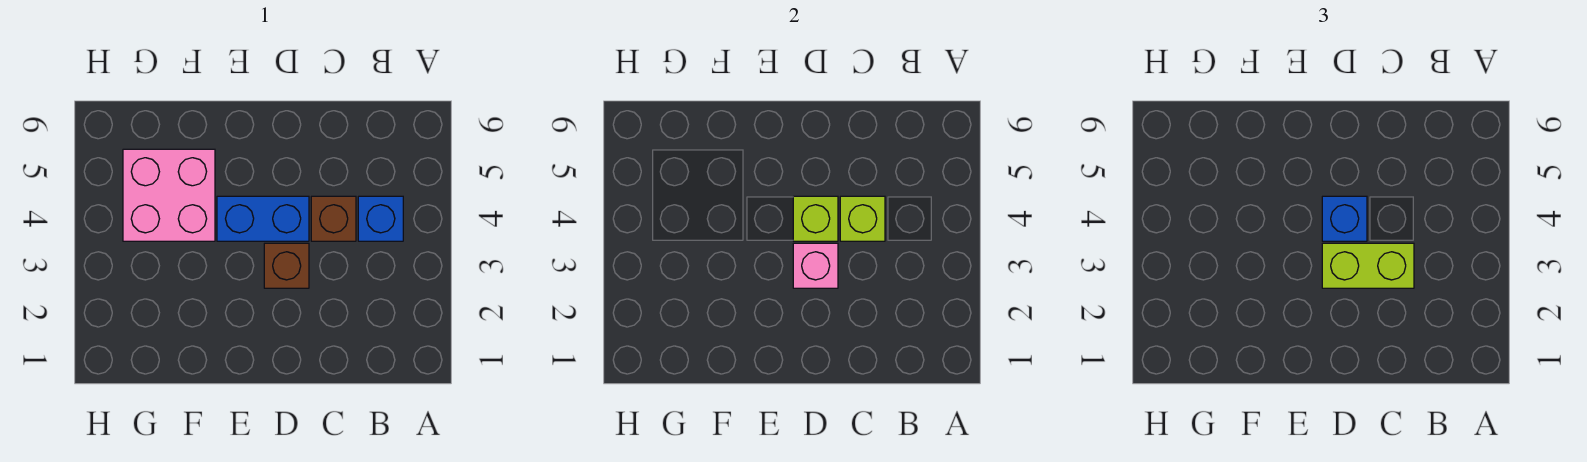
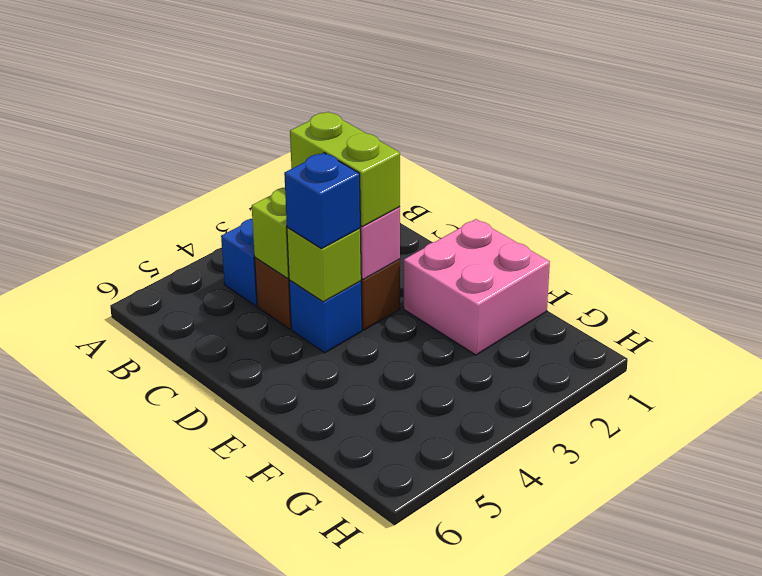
blue 1x2 brick [217,196,309,241] -> blue 1x1 brick [289,280,362,353]
pink 2x2 brick [123,149,215,241] -> pink 2x2 brick moved to [404,219,550,355]

